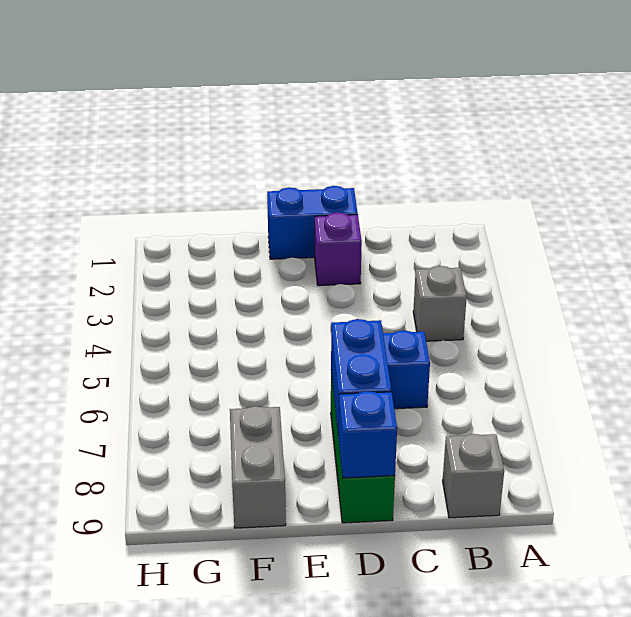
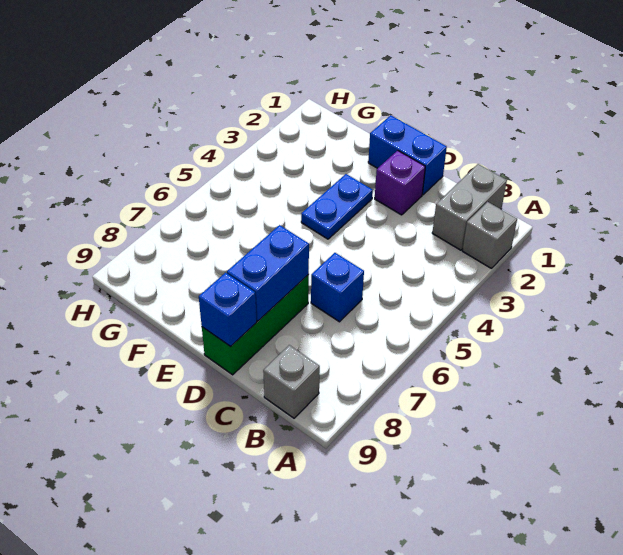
grey 1x1 brick [413,266,467,341] -> grey 1x1 brick moved to [462,202,517,269]
none -> blue 1x2 plate [301,174,373,239]
grey 1x2 brick [230,406,286,528] -> grey 1x2 brick moved to [432,164,507,250]

